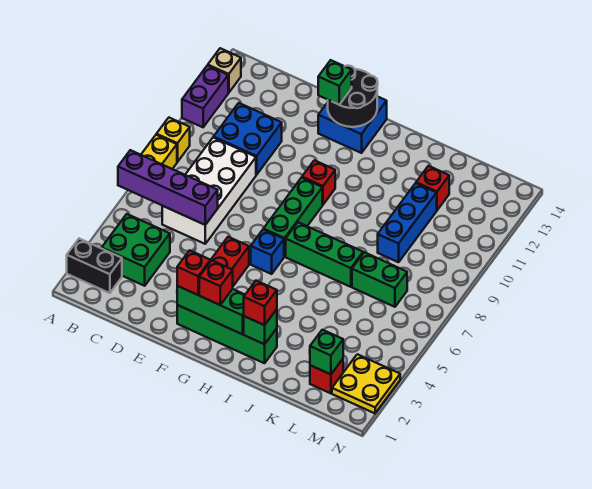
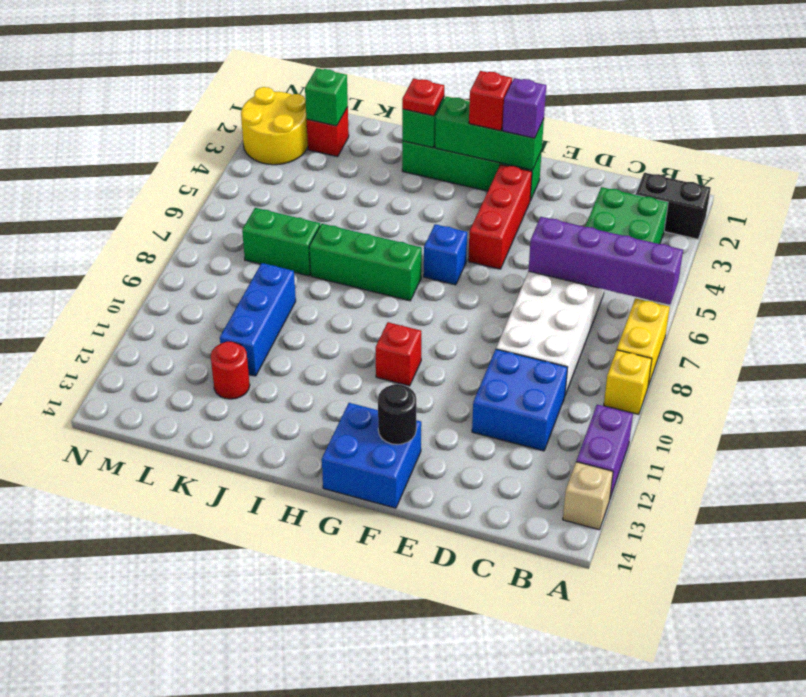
red 1x1 brick [177,250,211,295] -> purple 1x1 brick [503,78,546,138]
black 2x2 round brick [328,66,378,127] -> black 1x1 round brick [378,384,416,445]
green 1x1 brick [318,60,352,105] -> none
green 1x3 brick [264,178,322,257] -> none
red 1x1 brick [244,281,277,325] -> red 1x1 plate [402,78,444,116]
red 1x1 brick [416,166,449,210] -> red 1x1 round brick [211,342,250,399]
yellow 2x2 plate [332,354,400,413] -> yellow 2x2 round brick [241,87,308,165]

